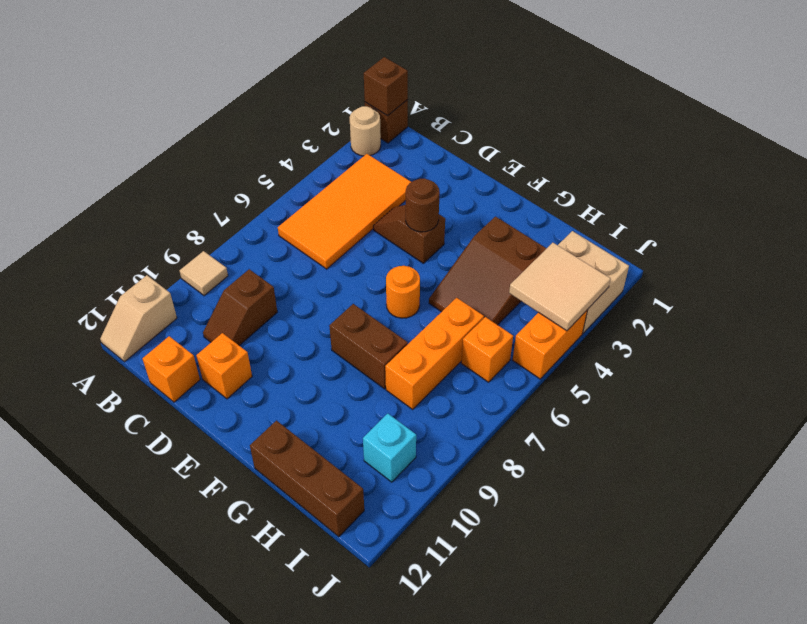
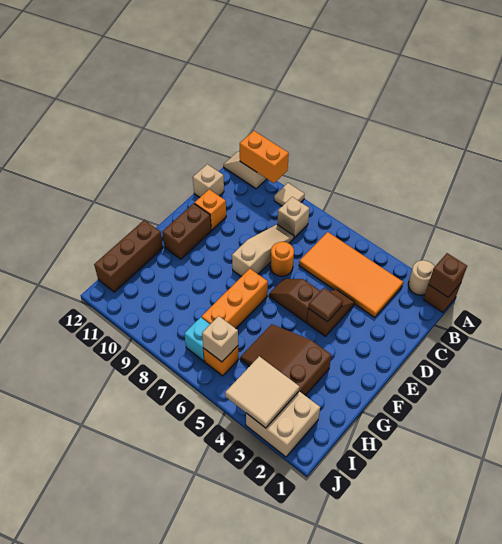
none -> tan 1x1 brick [277,197,309,238]
none -> tan 1x3 slope [232,224,294,277]
brown 1x2 slope [203,269,277,345] -> brown 1x2 slope moved to [269,279,320,322]
orange 1x1 brick [142,336,200,402] -> tan 1x1 brick [193,164,224,197]
brown 1x1 round brick [406,178,440,232] -> brown 1x1 tile [308,288,343,322]
orange 1x1 round brick [386,266,420,318] -> orange 1x1 round brick moved to [270,242,294,276]
brown 1x2 brick [329,304,408,389] -> brown 1x2 brick moved to [162,203,211,259]
orange 1x3 brick [385,298,484,409] -> orange 1x3 brick turned to [201,269,268,328]
none -> tan 1x1 brick [202,316,238,362]
cyan 1x1 brick [363,414,416,482] -> cyan 1x1 brick moved to [184,317,210,361]
orange 1x2 brick [513,311,587,379] -> orange 1x2 brick moved to [240,131,289,183]

